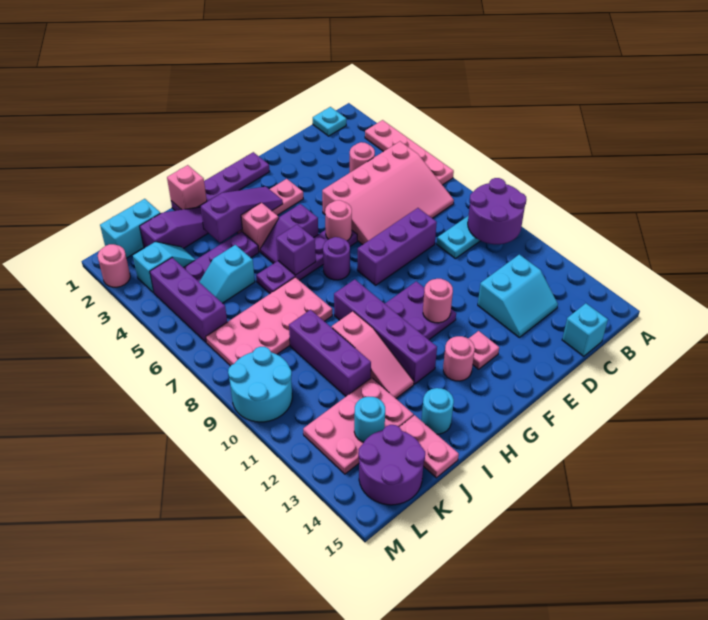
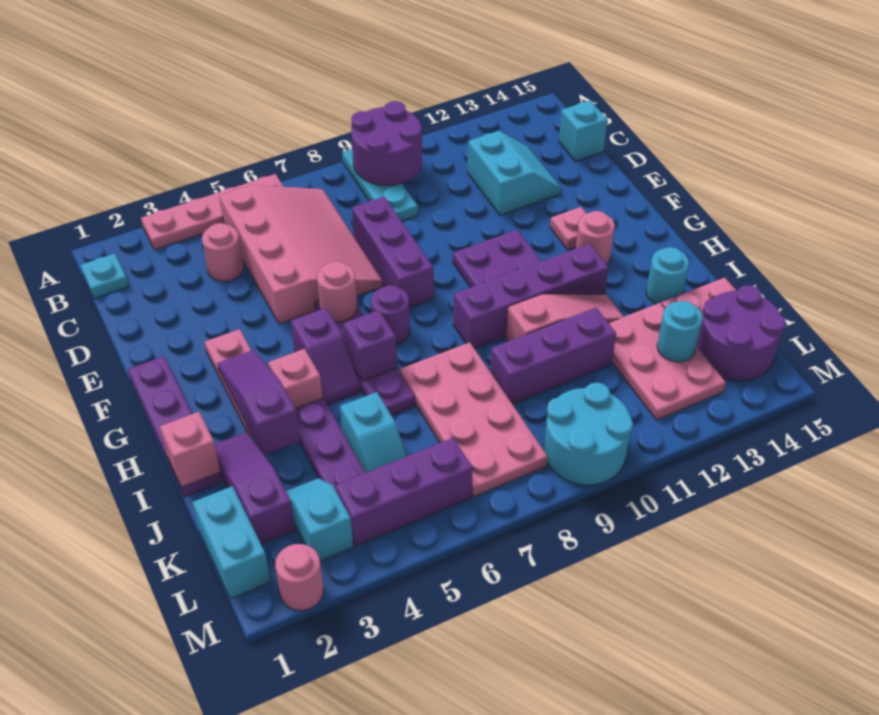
pink 1x1 round brick [423,279,453,323] -> none

